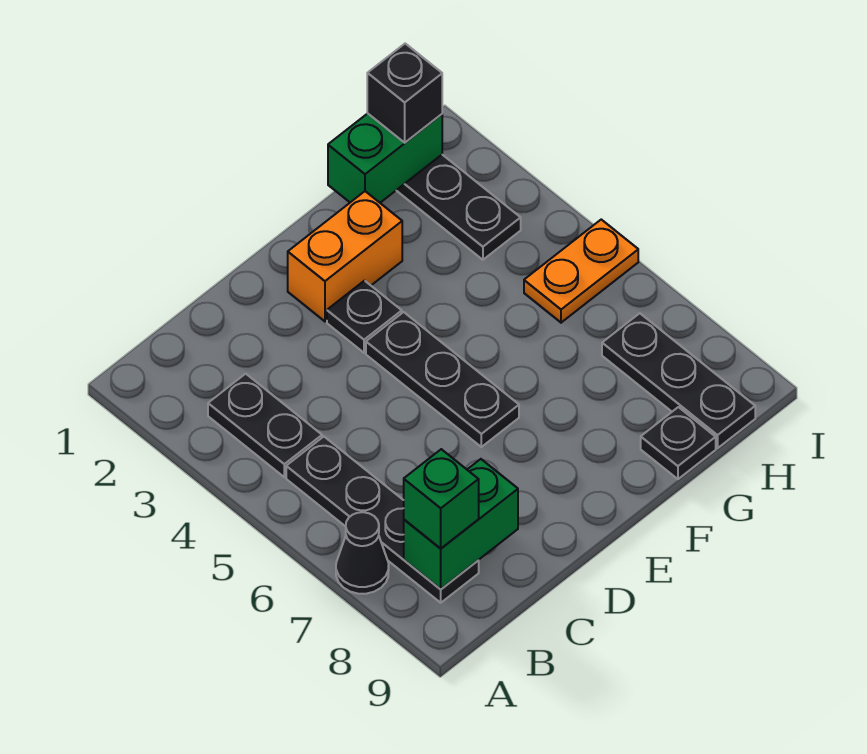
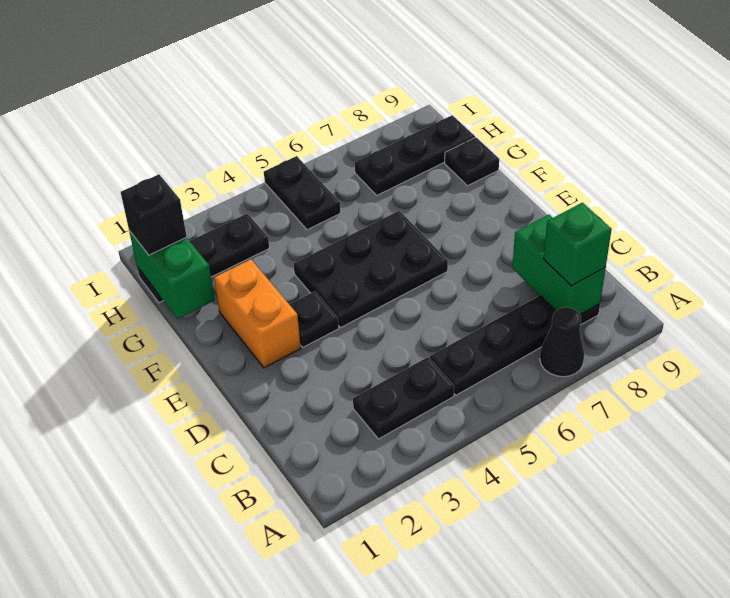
black 1x3 plate [366,312,519,447] -> black 2x3 plate [294,211,448,328]
orange 1x2 plate [524,220,638,323] -> black 1x2 plate [264,156,340,230]

